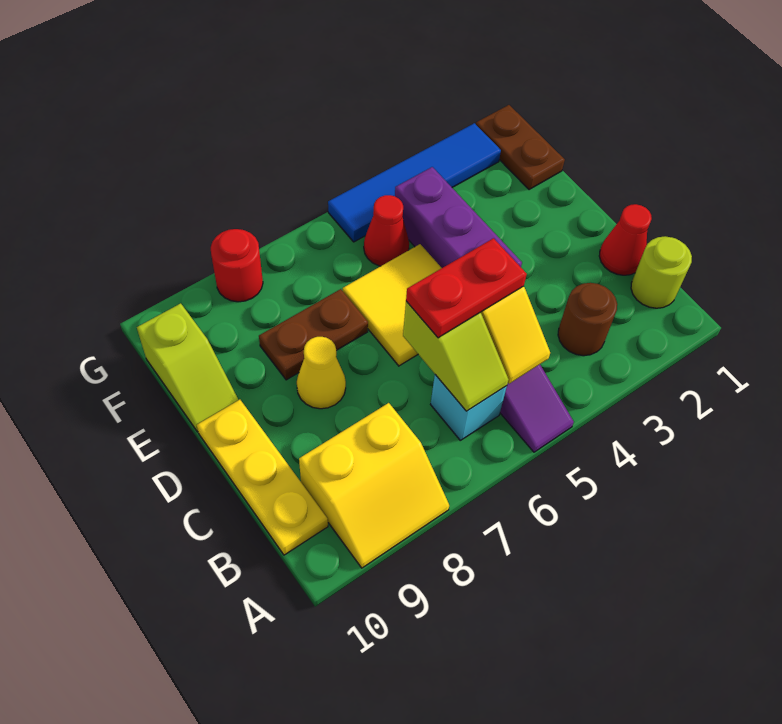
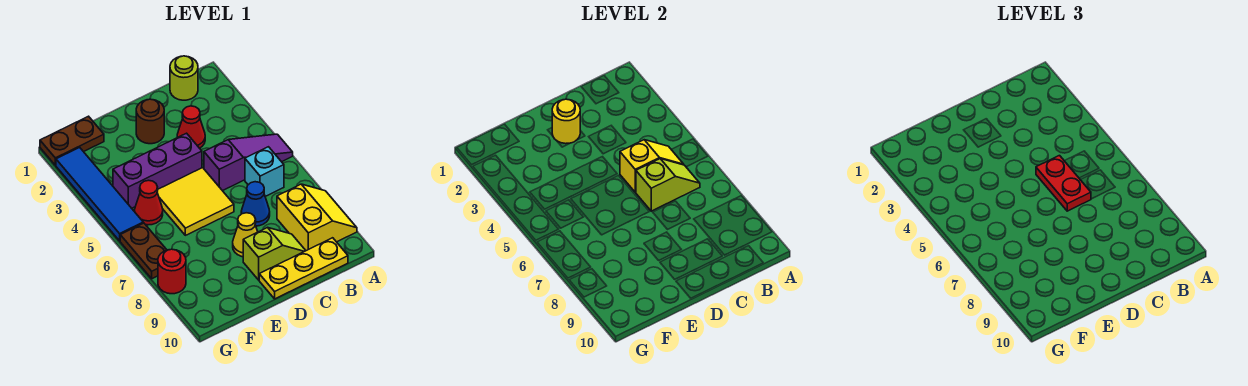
brown 1x1 round brick [558,283,617,356] -> brown 1x1 round brick moved to [136,99,164,144]
red 1x1 cone [599,204,652,275] -> red 1x1 cone moved to [177,106,205,148]
none -> blue 1x1 cone [241,182,270,226]
none -> yellow 1x1 round brick [552,99,580,144]
brown 1x2 plate [259,289,368,380] -> brown 1x2 plate moved to [120,223,167,279]
lime 1x2 slope [137,303,238,432] -> lime 1x2 slope moved to [243,227,306,280]

